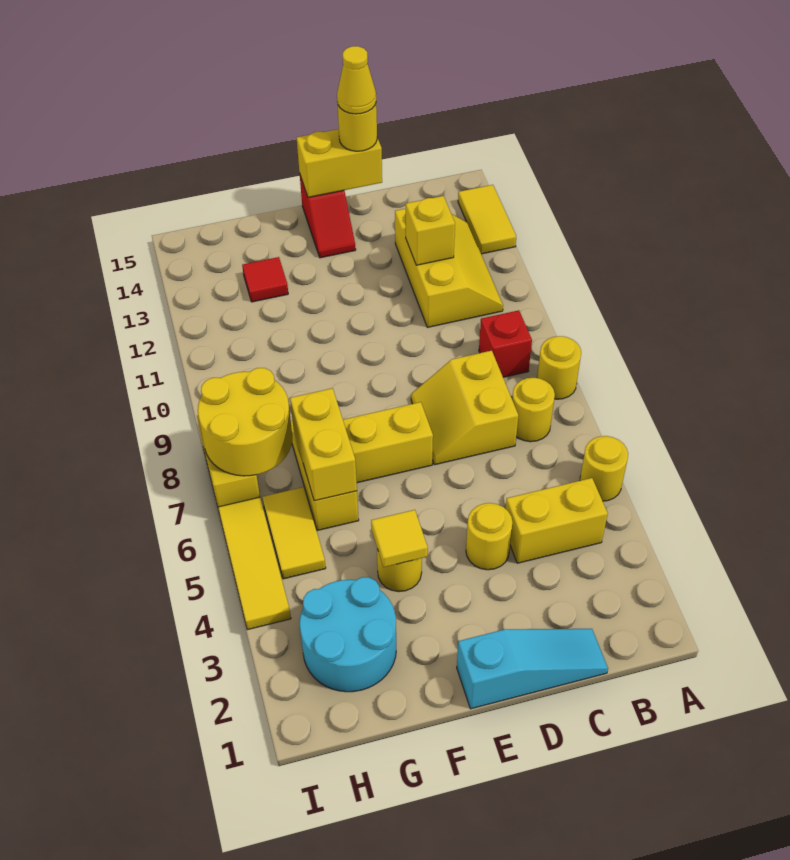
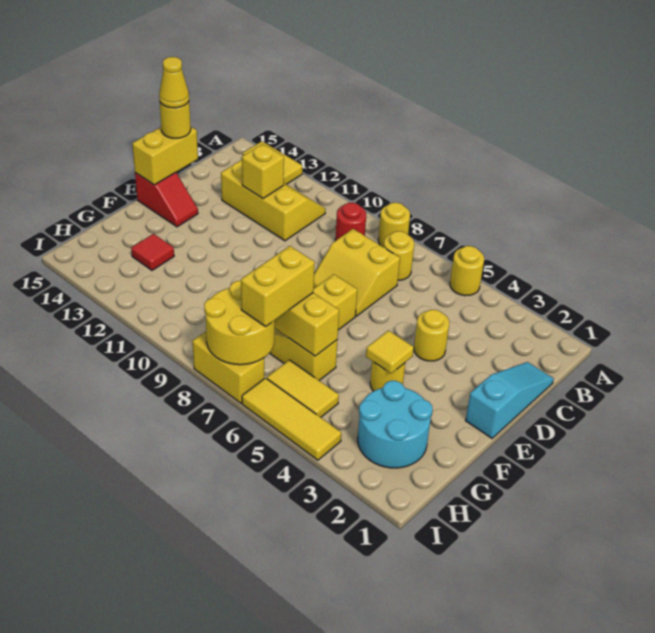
yellow 1x2 brick [506,478,608,563] -> yellow 1x2 brick moved to [241,246,315,327]
red 1x1 brick [479,310,532,377] -> red 1x1 round brick [335,203,366,241]

